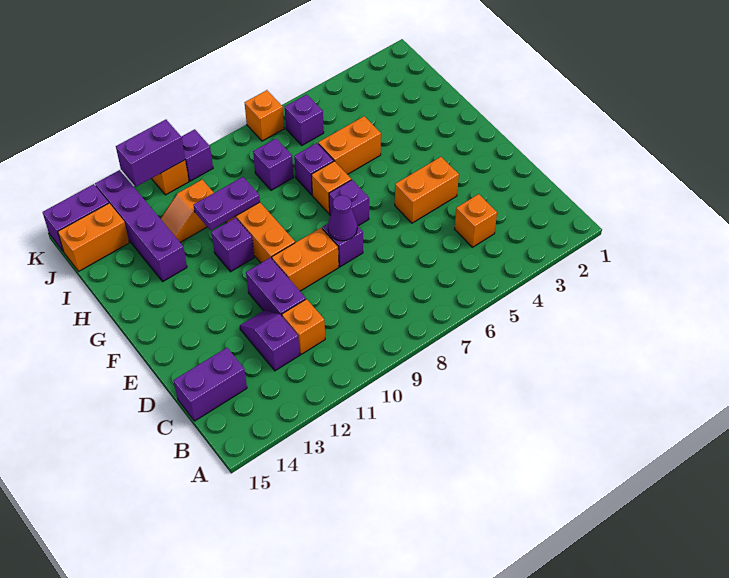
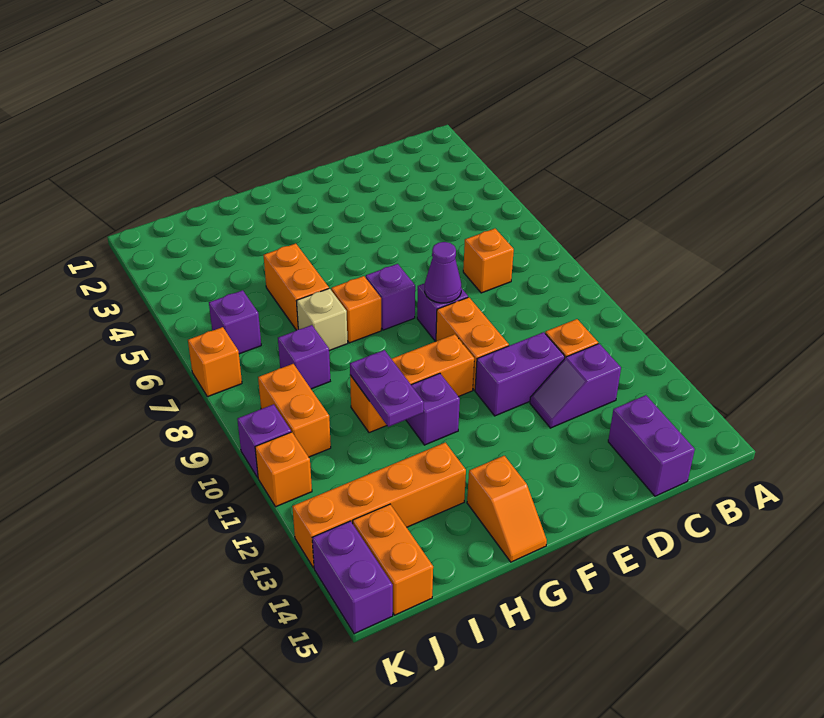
orange 1x1 brick [455,194,497,247] -> orange 1x1 brick moved to [463,229,514,293]
orange 1x2 brick [395,157,459,223] -> orange 1x2 brick moved to [258,364,331,457]
purple 1x1 brick [294,143,334,195] -> tan 1x1 brick [297,288,348,351]
purple 1x4 brick [95,170,187,281] -> orange 1x4 brick [292,443,466,568]
orange 1x2 slope [160,180,214,242] -> orange 1x2 slope moved to [467,456,547,562]
purple 1x2 brick [116,120,185,187] -> none

